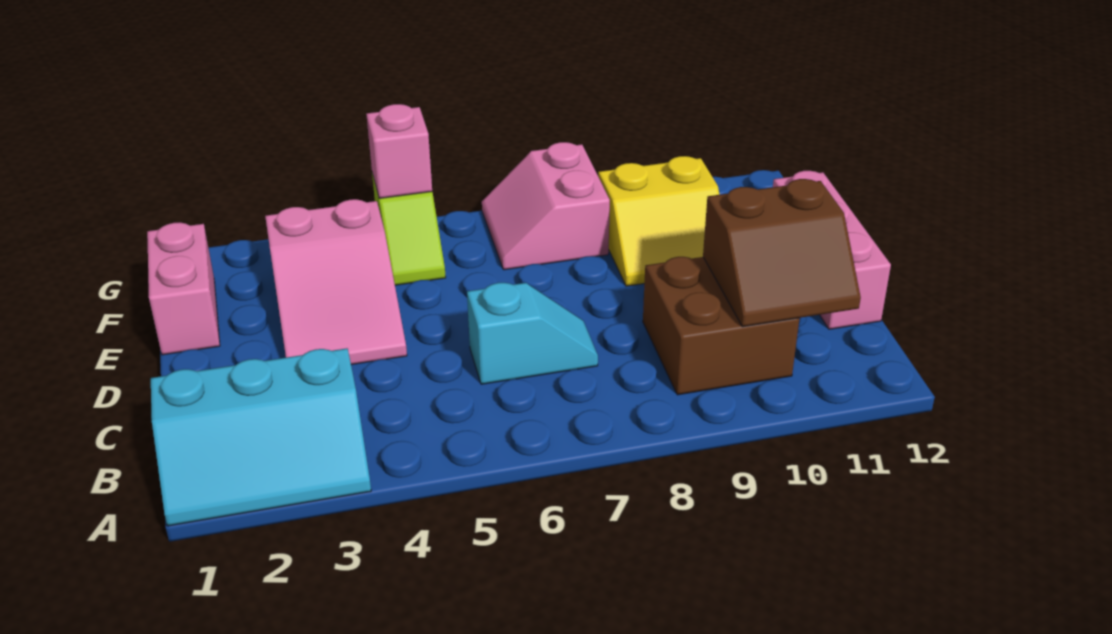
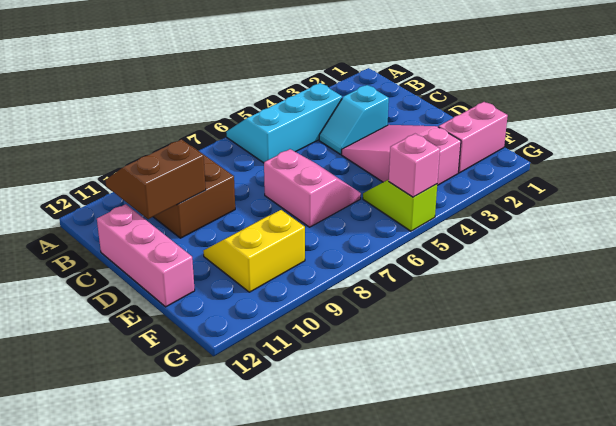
cyan 2x3 slope [151,348,371,526] -> cyan 2x3 slope moved to [226,83,342,163]
cyan 1x2 slope [467,283,598,384] -> cyan 1x2 slope moved to [319,85,389,154]
pink 1x2 brick [147,222,220,355] -> pink 1x2 brick turned to [439,102,508,173]
pink 2x2 slope [482,142,610,270] -> pink 2x2 slope moved to [264,149,361,227]

